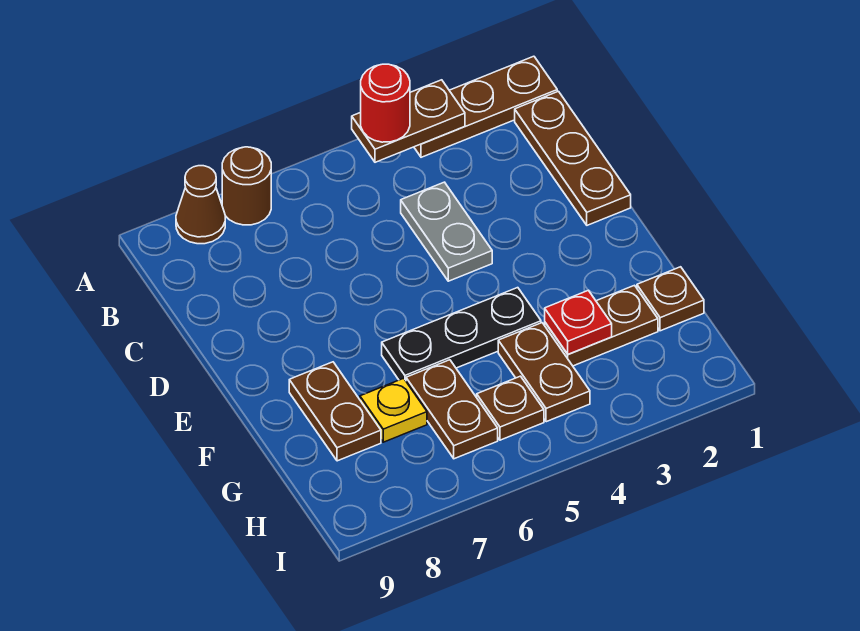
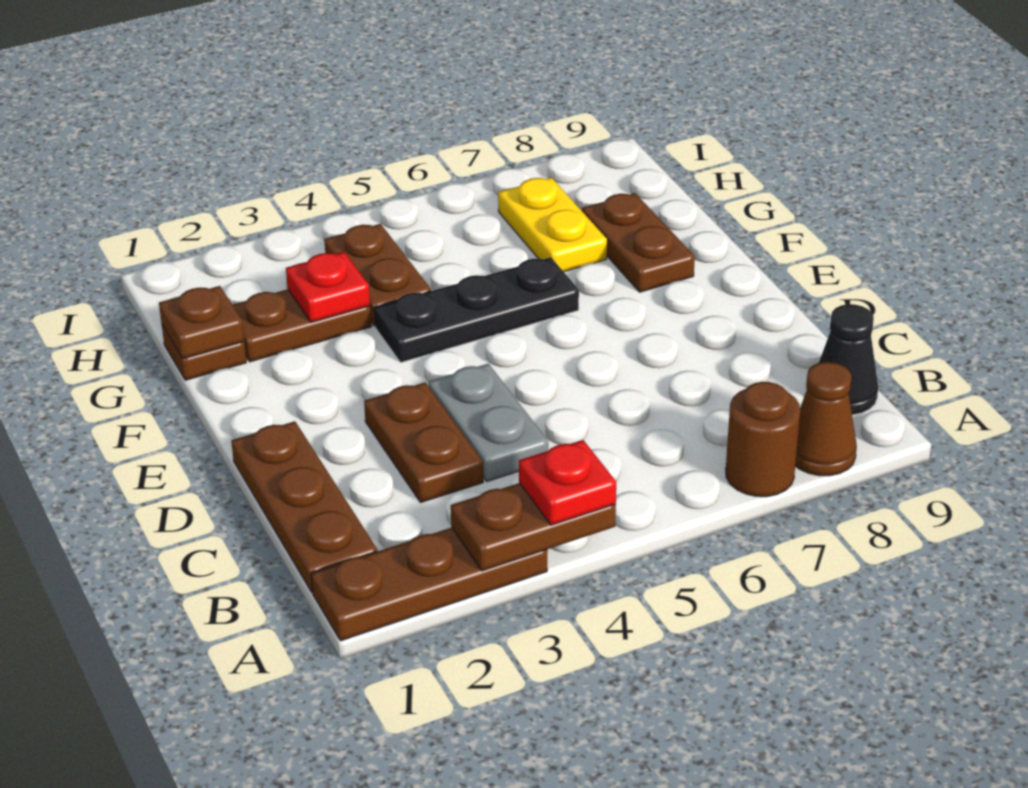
red 1x1 round brick [361,64,410,142] -> red 1x1 plate [519,440,616,525]
none -> black 1x1 cone [819,304,878,415]
brown 1x2 plate [406,360,498,459] -> brown 1x2 plate moved to [364,383,483,503]
yellow 1x1 plate [360,378,427,442] -> yellow 1x2 plate [498,178,607,272]
brown 1x1 plate [477,376,544,440] -> brown 1x1 plate moved to [159,286,244,359]

